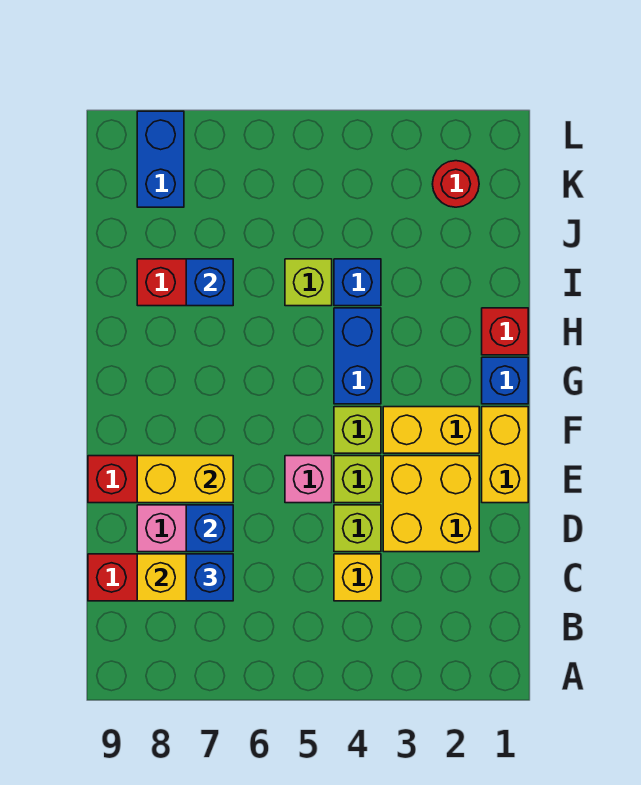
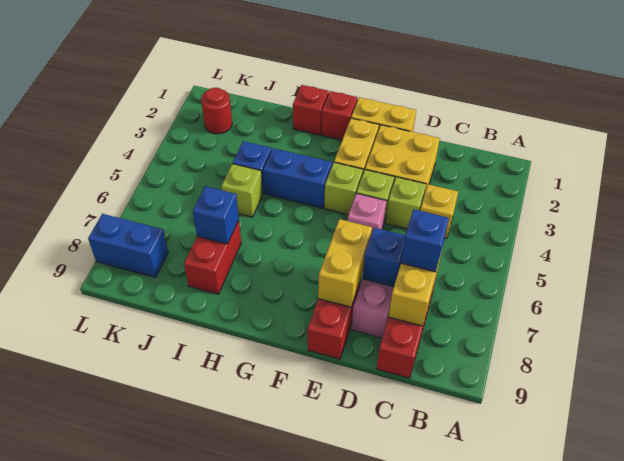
blue 1x1 brick [482,357,528,404] -> red 1x1 brick [321,91,357,140]

